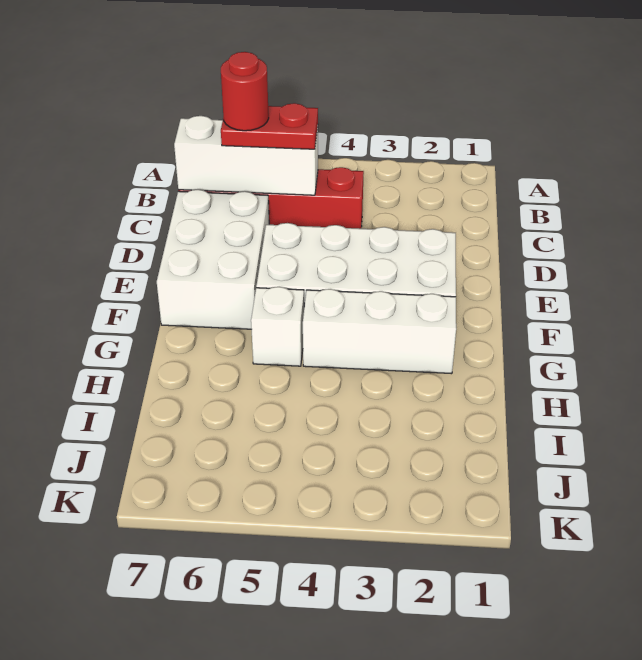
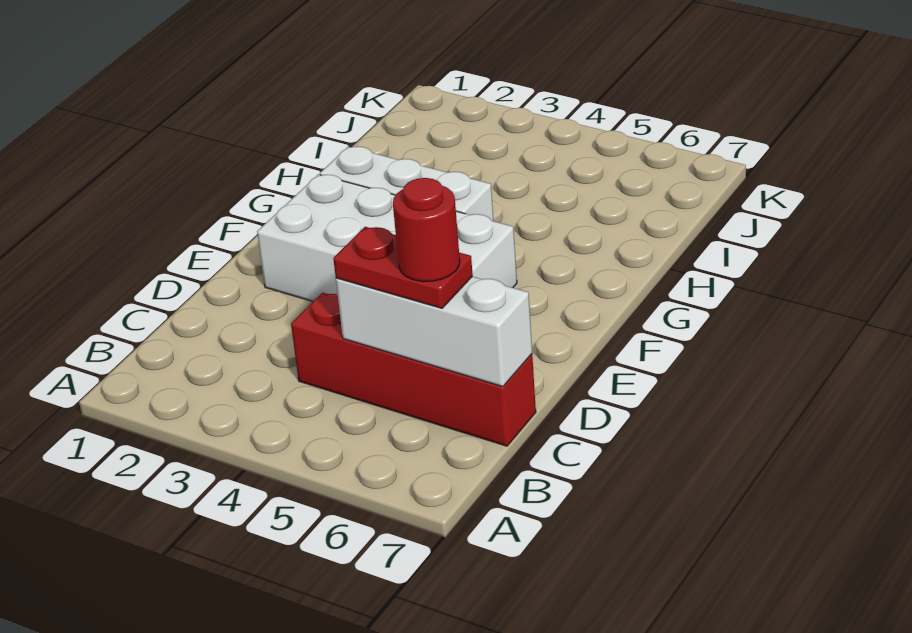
white 2x3 brick [157,189,269,329] -> none
white 1x1 brick [251,287,304,366] -> none

